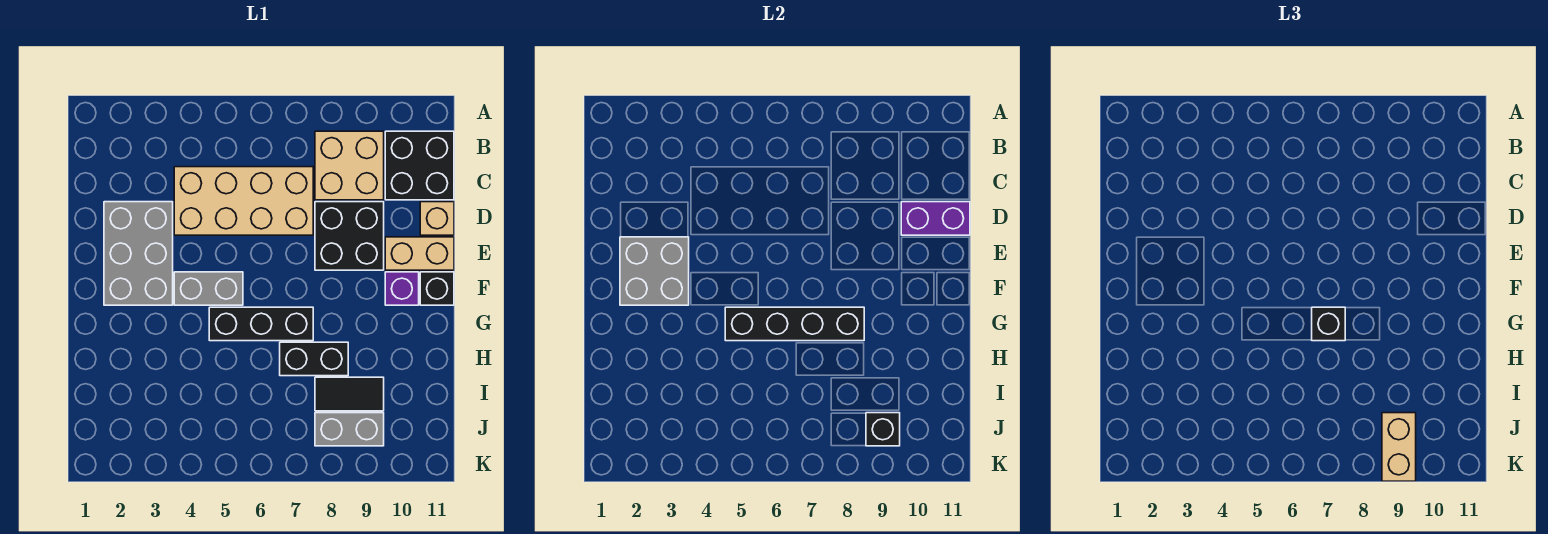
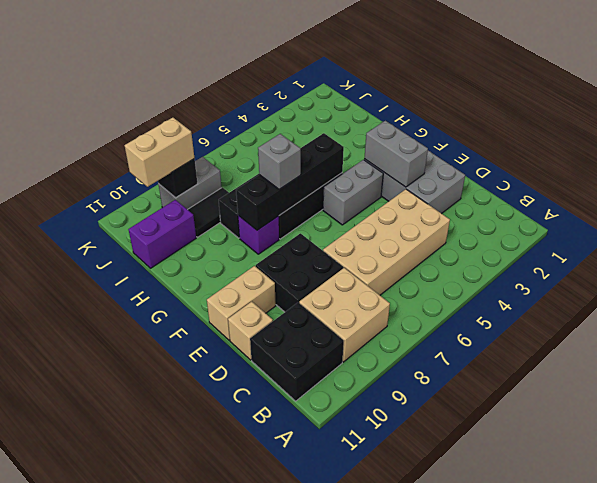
purple 1x2 brick [901,202,970,235] -> purple 1x2 brick moved to [128,200,196,268]
grey 2x2 brick [620,237,689,305] -> grey 1x2 brick [364,121,428,187]
purple 1x1 brick [385,272,419,305] -> purple 1x1 brick moved to [238,216,279,254]
black 1x1 brick [420,272,454,305] -> none
black 1x1 brick [1312,307,1345,341] -> grey 1x1 brick [258,134,301,189]
tan 1x2 brick [1382,413,1416,481] -> tan 1x2 brick turned to [125,118,194,187]

